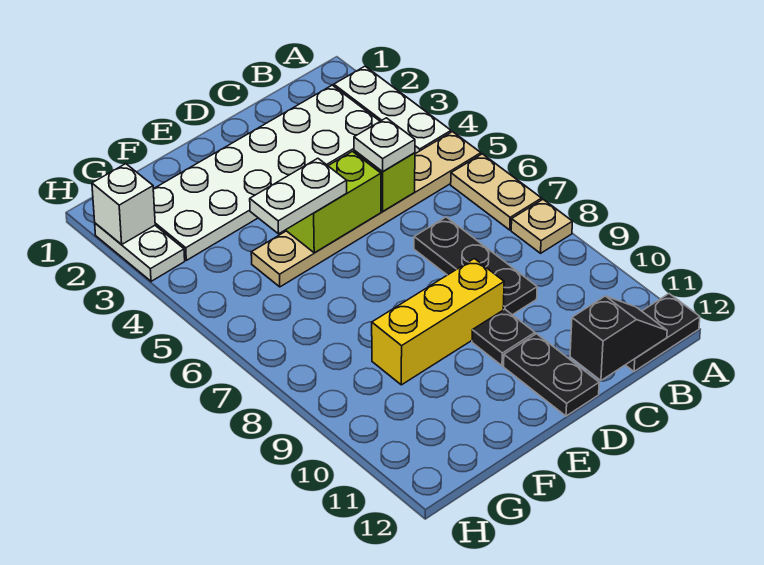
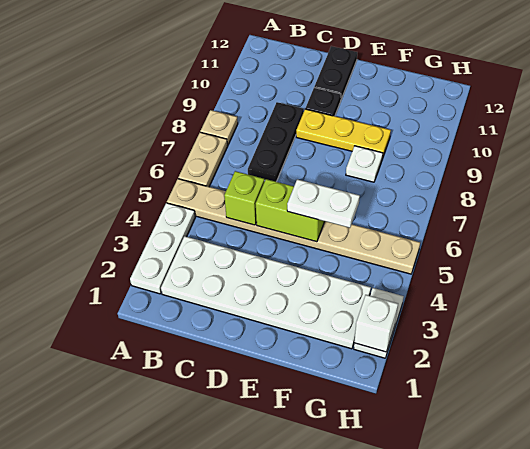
tan 1x6 plate [251,132,481,287] -> tan 1x8 plate [167,179,420,274]
black 1x2 plate [626,294,700,371] -> none
black 1x2 slope [570,296,667,380] -> none
white 1x1 plate [354,118,415,171] -> white 1x1 plate moved to [346,146,383,182]
yellow 1x3 brick [372,259,504,385] -> yellow 1x3 plate [296,109,391,158]

